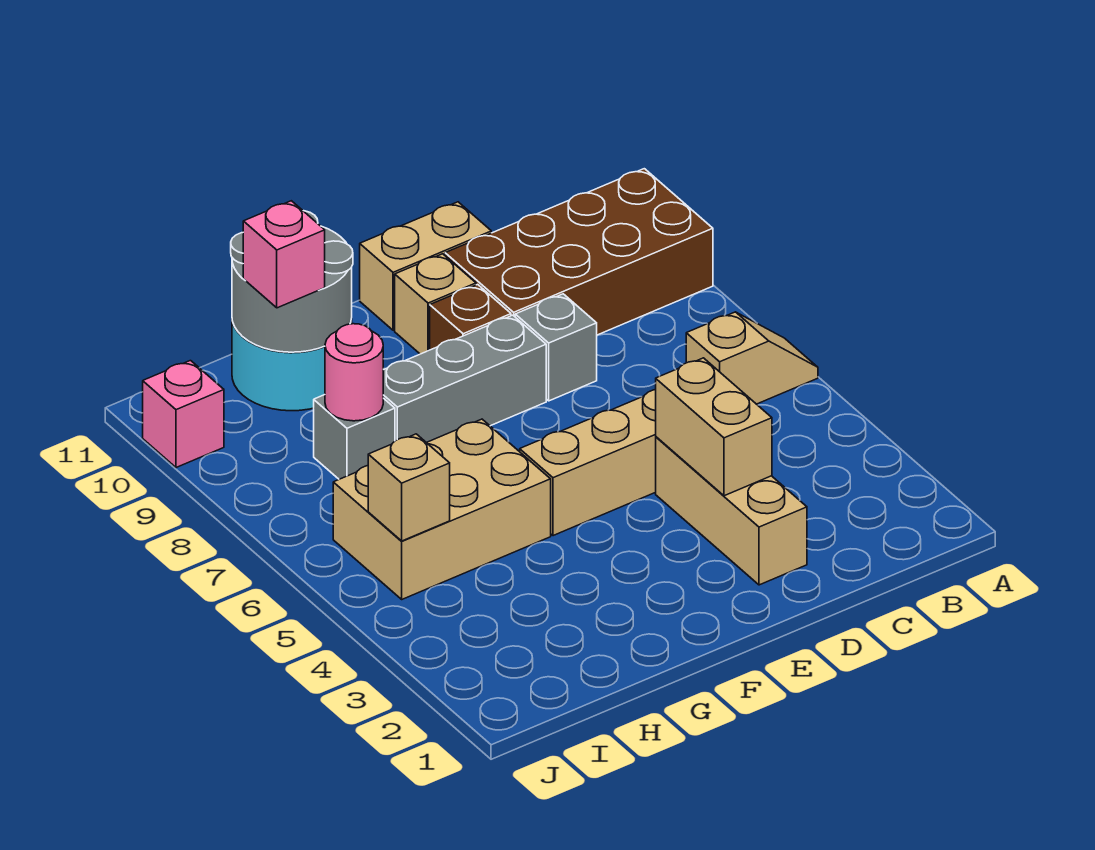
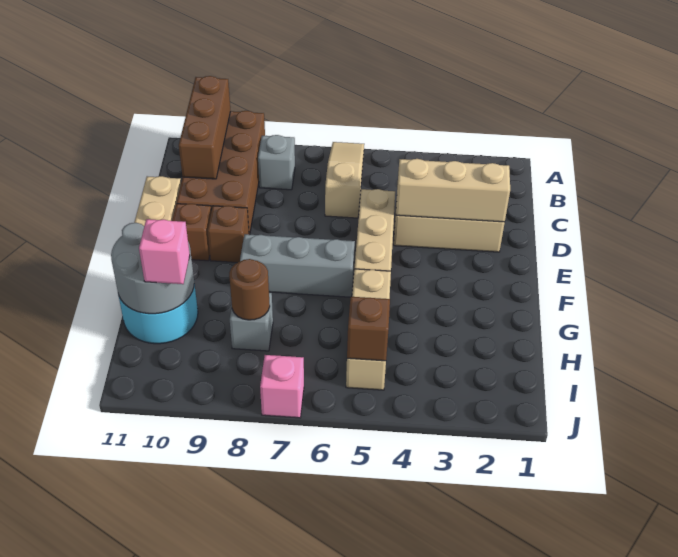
tan 1x2 slope [686,312,818,404] -> tan 1x3 slope [325,142,364,218]
none -> brown 1x3 brick [179,76,230,179]
tan 1x2 brick [656,358,772,496] -> tan 1x3 brick [396,159,510,222]
grey 1x1 brick [515,294,597,401] -> grey 1x1 brick moved to [258,135,295,190]
grey 1x3 brick [383,315,546,443] -> grey 1x3 brick turned to [240,234,355,297]
tan 1x1 brick [395,254,476,354] -> brown 1x1 brick [172,204,211,261]
tan 2x3 brick [333,419,551,599] -> tan 1x3 brick [346,269,391,390]
pink 1x1 round brick [325,324,383,421] -> brown 1x1 round brick [229,259,270,320]
tan 1x1 brick [368,434,450,541] -> brown 1x1 brick [347,297,390,361]
pink 1x1 brick [143,361,224,468] -> pink 1x1 brick moved to [260,355,304,418]

